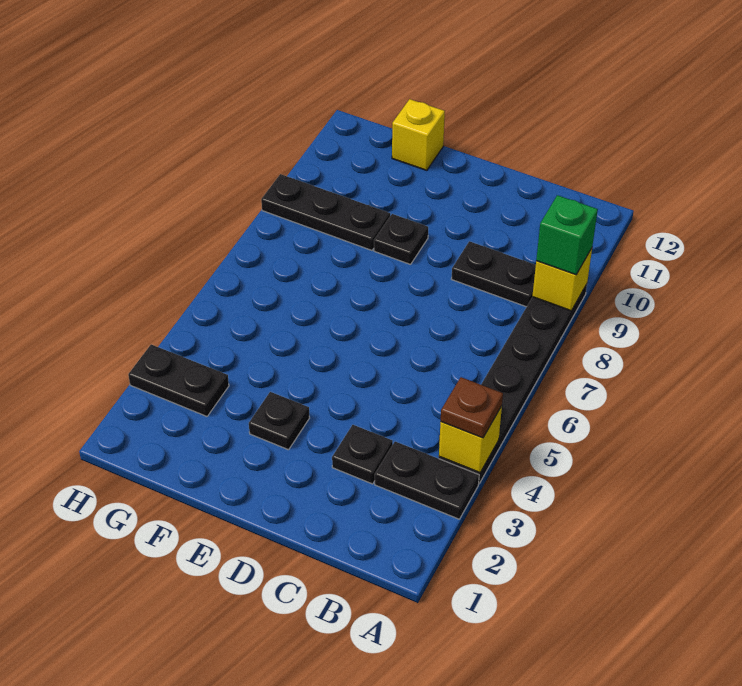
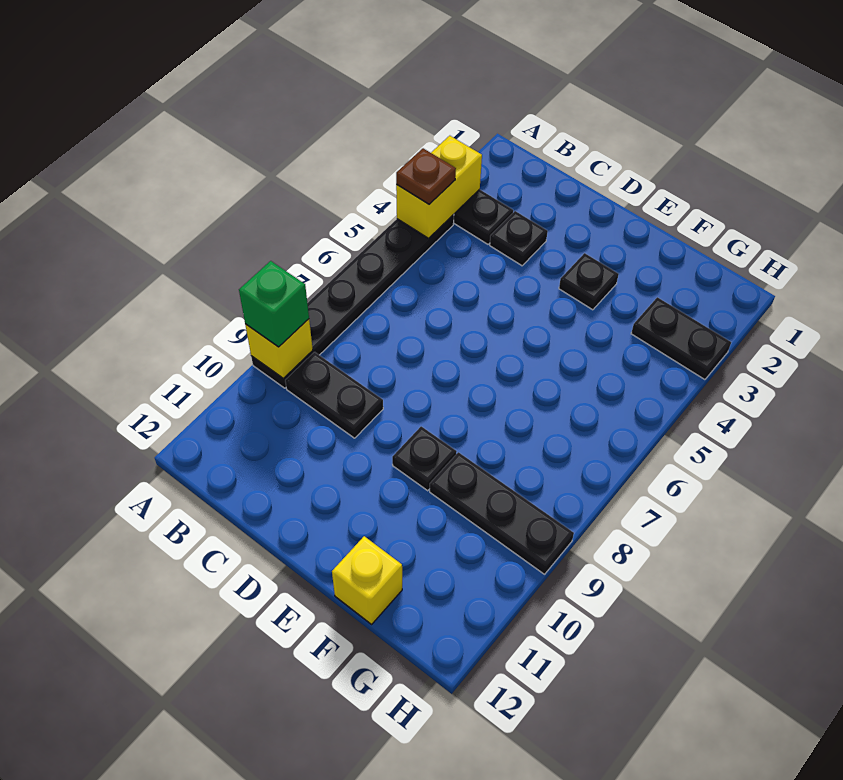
yellow 1x1 brick [439,406,502,473] -> yellow 1x2 brick [396,136,482,238]

